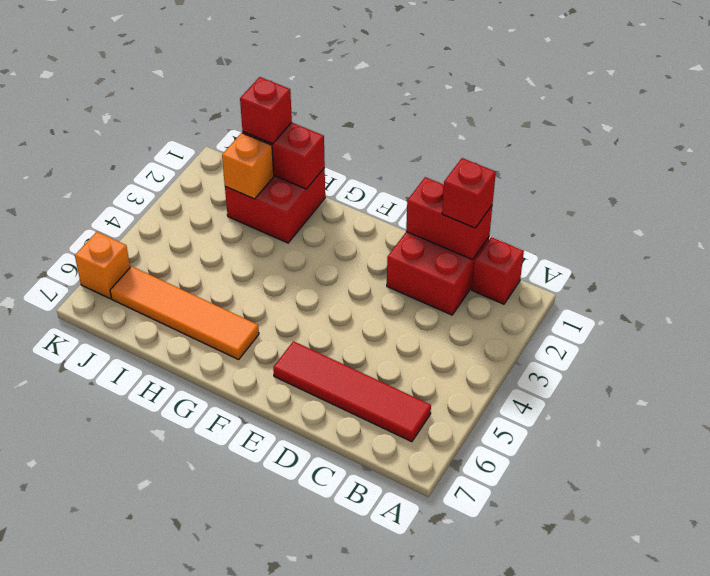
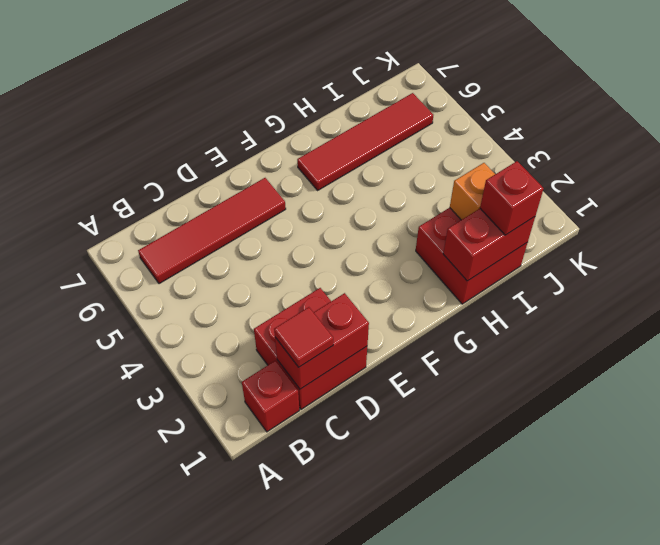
red 1x1 brick [442,158,496,228] -> red 1x1 tile [274,307,333,367]
orange 1x4 tile [110,266,259,359] -> red 1x4 tile [297,93,433,190]
orange 1x1 brick [75,232,130,299] -> none

